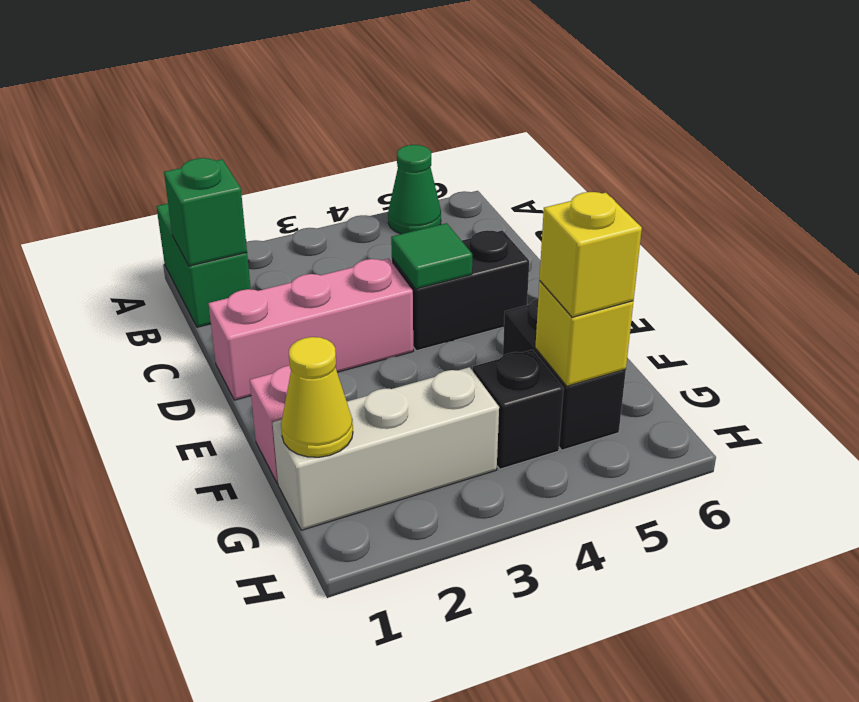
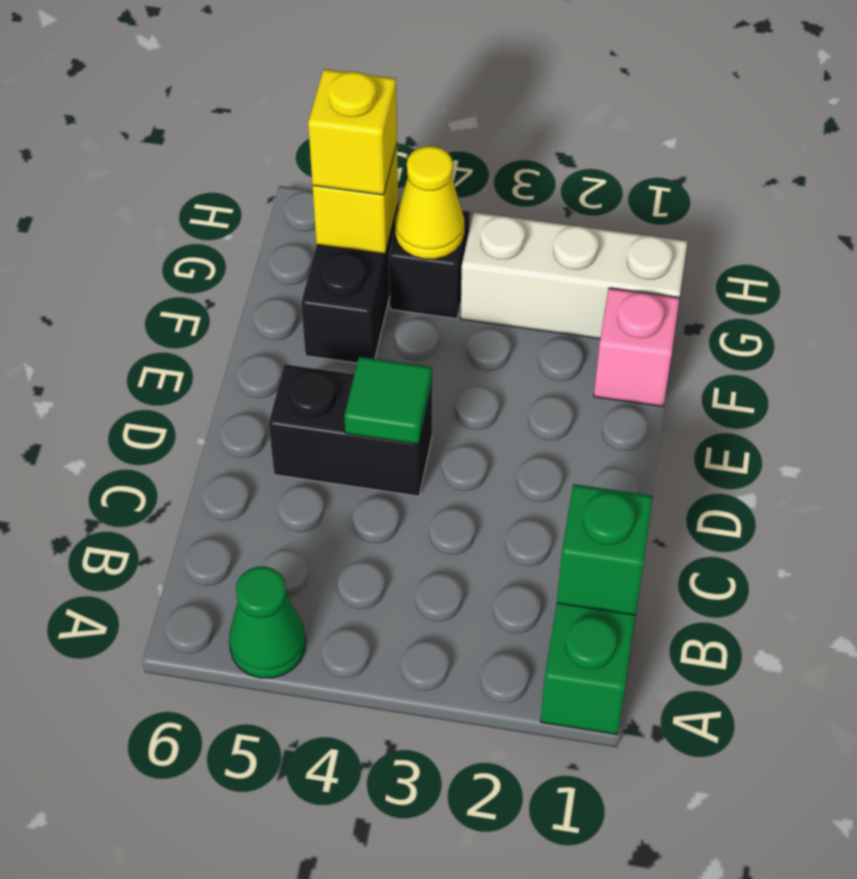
pink 1x3 brick [209,259,413,400] -> none
yellow 1x1 cone [281,337,353,457] -> yellow 1x1 cone moved to [395,146,464,259]

